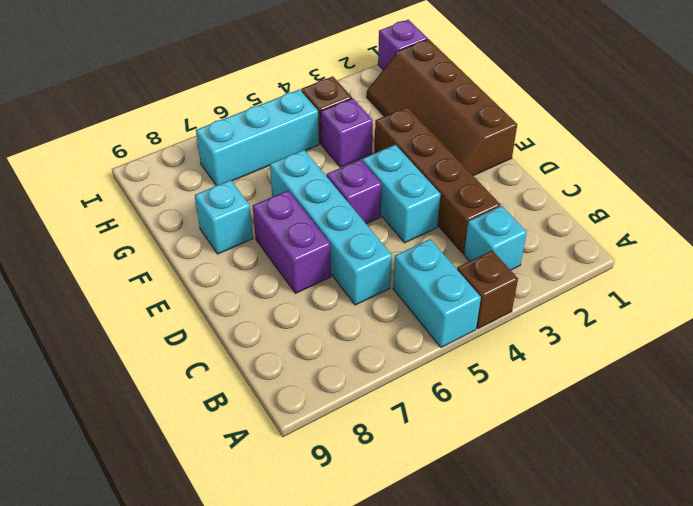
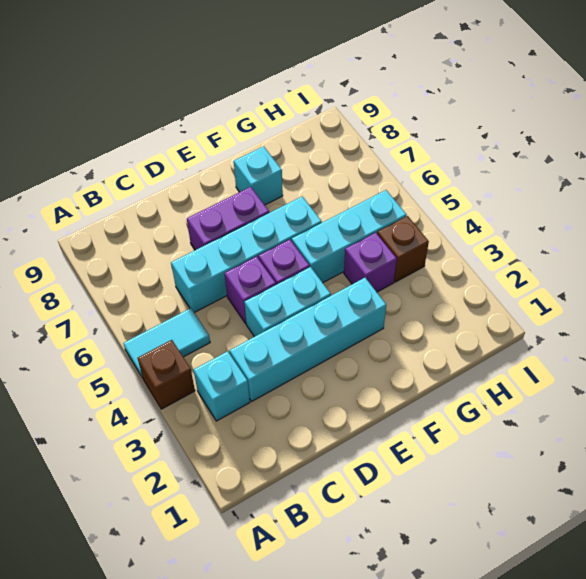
cyan 1x2 brick [393,239,481,348] -> cyan 1x2 tile [123,308,210,378]
brown 1x4 brick [375,107,500,253] -> cyan 1x4 brick [230,278,386,402]
brown 2x4 slope [367,39,517,176] -> none
cyan 1x3 brick [196,90,319,185] -> cyan 1x3 brick turned to [292,190,407,283]
purple 1x1 brick [378,20,428,70] -> purple 1x1 brick moved to [225,256,276,323]

